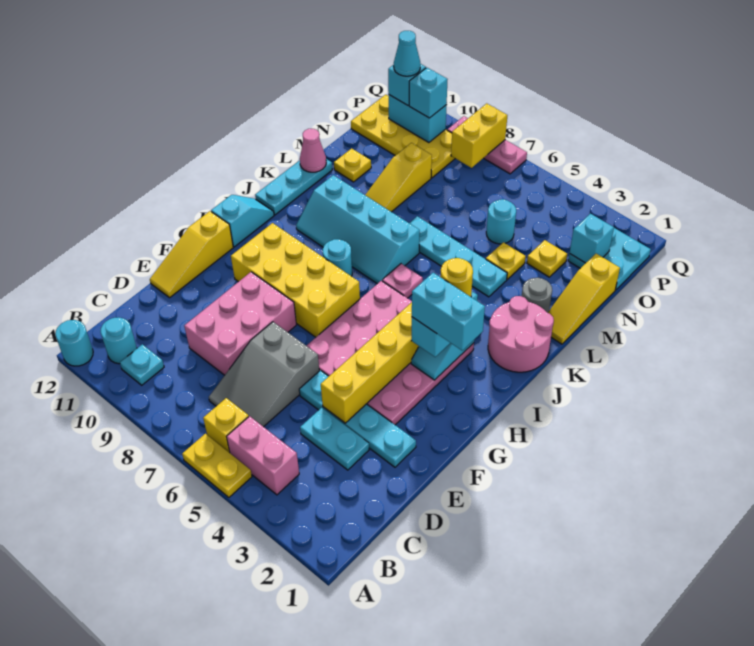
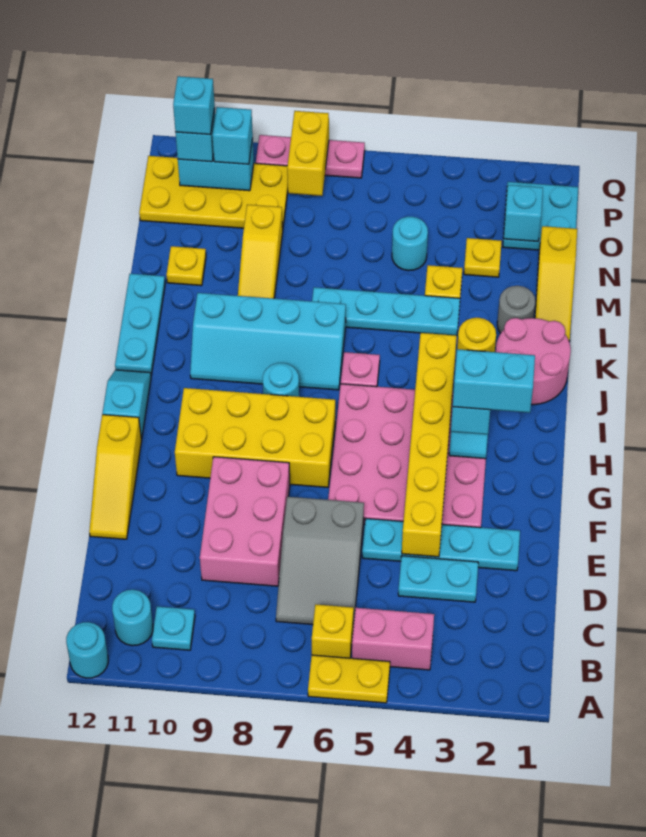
pink 1x1 cone [300,129,326,172] -> none
cyan 1x1 cone [394,31,420,76] -> cyan 1x1 brick [173,76,215,135]

